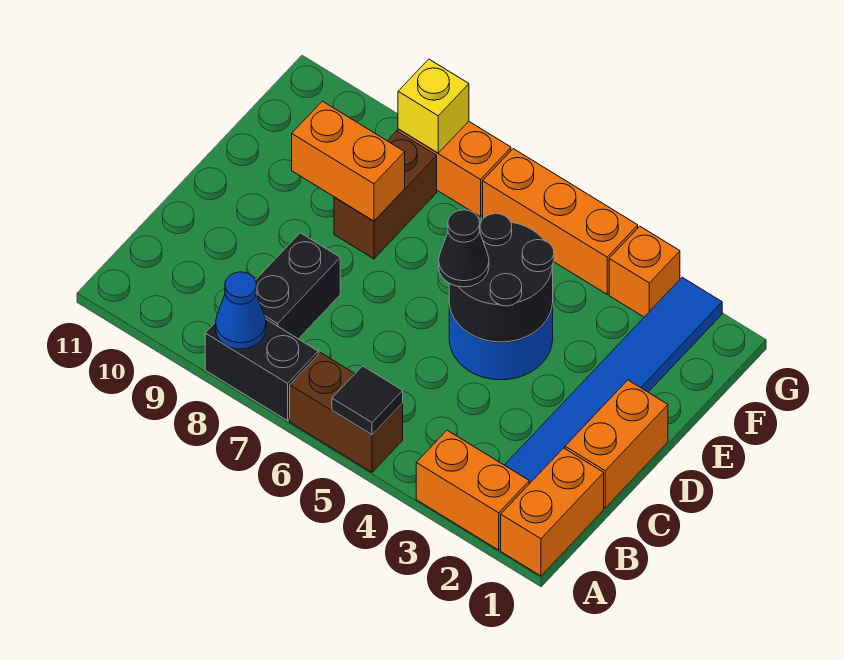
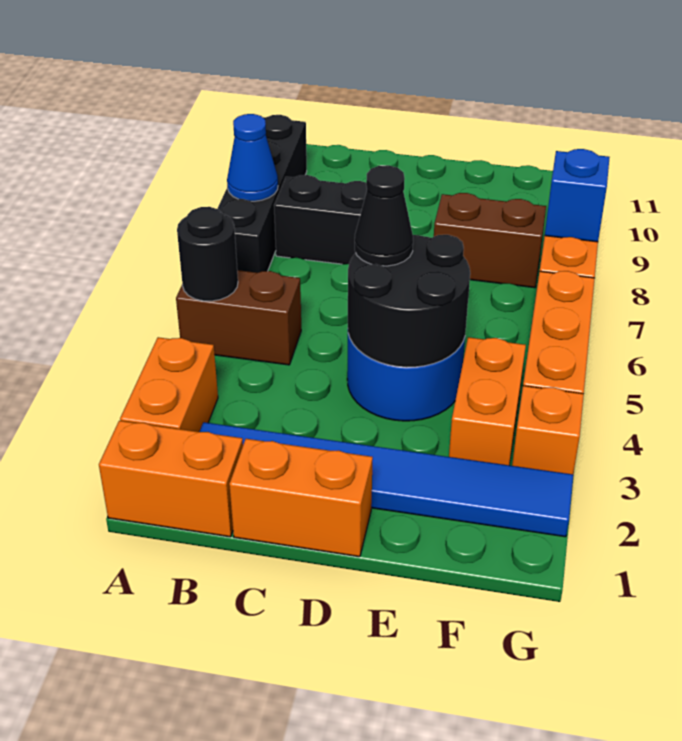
brown 1x2 brick [290,353,403,472] -> brown 1x2 brick turned to [176,270,301,365]
black 1x1 tile [332,366,403,435] -> black 1x1 round brick [177,207,238,301]
black 1x2 brick [205,319,318,421] -> black 1x4 brick [217,115,307,273]
orange 1x2 brick [292,101,405,221] -> orange 1x2 brick moved to [449,337,526,465]
yellow 1x1 brick [398,59,469,153] -> blue 1x1 brick [545,149,610,242]

